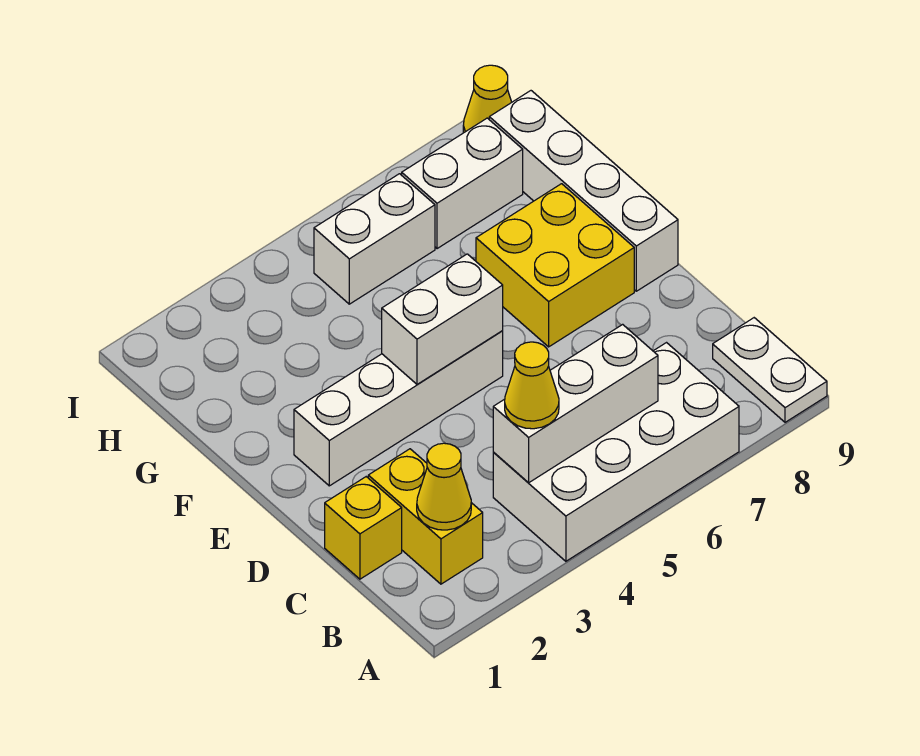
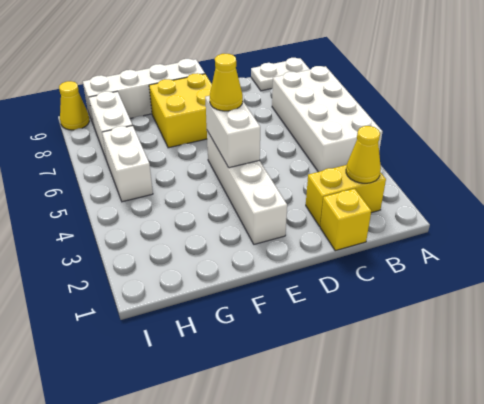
white 1x3 brick [493,324,658,483] -> none
yellow 1x1 cone [505,342,559,429] -> yellow 1x1 cone moved to [210,54,243,111]

